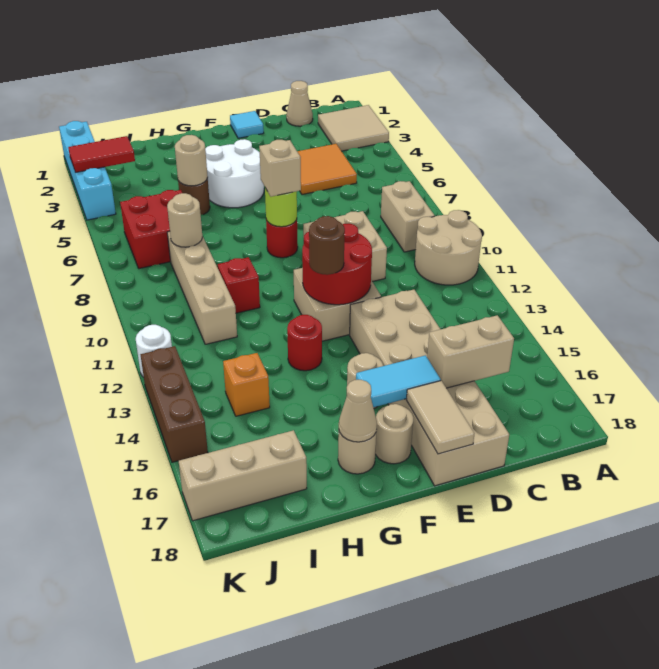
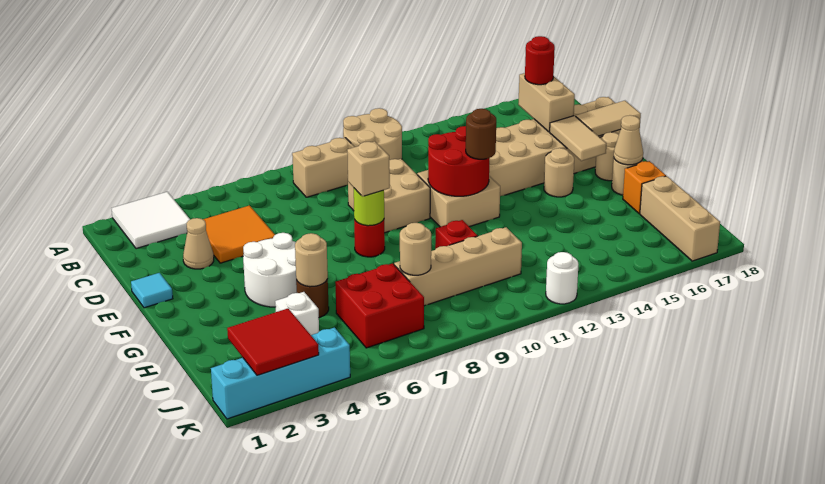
tan 2x2 tile [318,105,389,151] -> white 2x2 tile [112,192,190,249]
tan 1x1 cone [286,81,313,126] -> tan 1x1 cone moved to [183,218,214,269]
cyan 1x2 tile [356,355,441,407] -> tan 1x2 tile [550,116,607,161]
red 1x1 round brick [287,315,322,371] -> red 1x1 round brick moved to [525,36,555,85]
none -> white 1x1 brick [275,292,319,335]
orange 1x1 brick [223,353,270,416] -> orange 1x1 brick moved to [623,161,666,214]
red 1x2 tile [68,136,135,173] -> red 2x2 tile [227,309,319,375]
brown 1x3 brick [140,346,208,462] -> none

